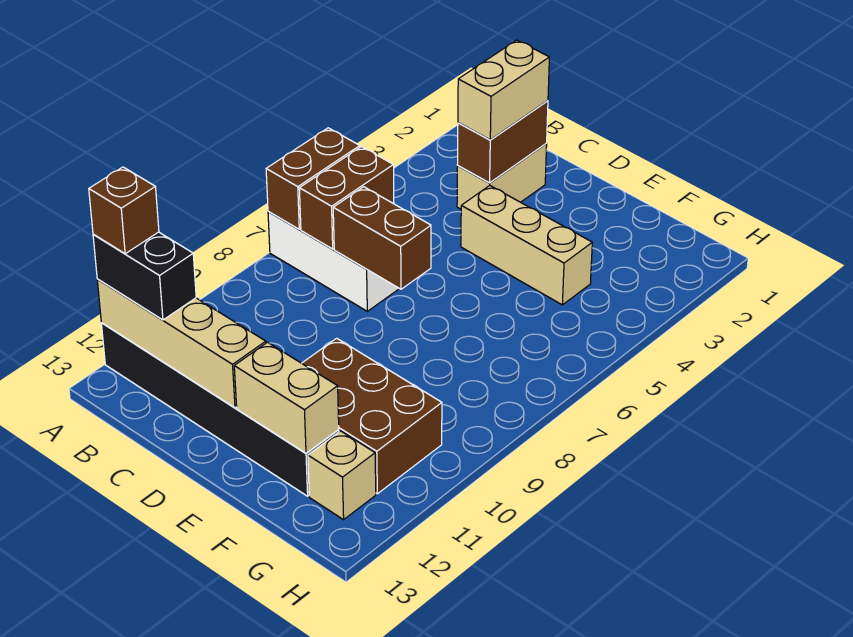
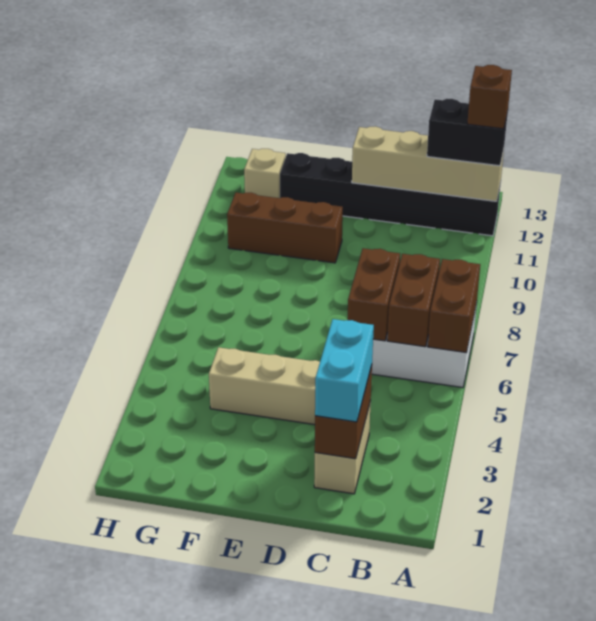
tan 1x2 brick [458,40,549,140] -> cyan 1x2 brick [315,319,374,422]
brown 1x2 brick [333,187,431,289] -> brown 1x2 brick turned to [348,248,400,341]
brown 2x3 brick [302,338,442,494] -> brown 1x3 brick [227,193,343,263]
tan 1x2 brick [234,342,339,453] -> none

